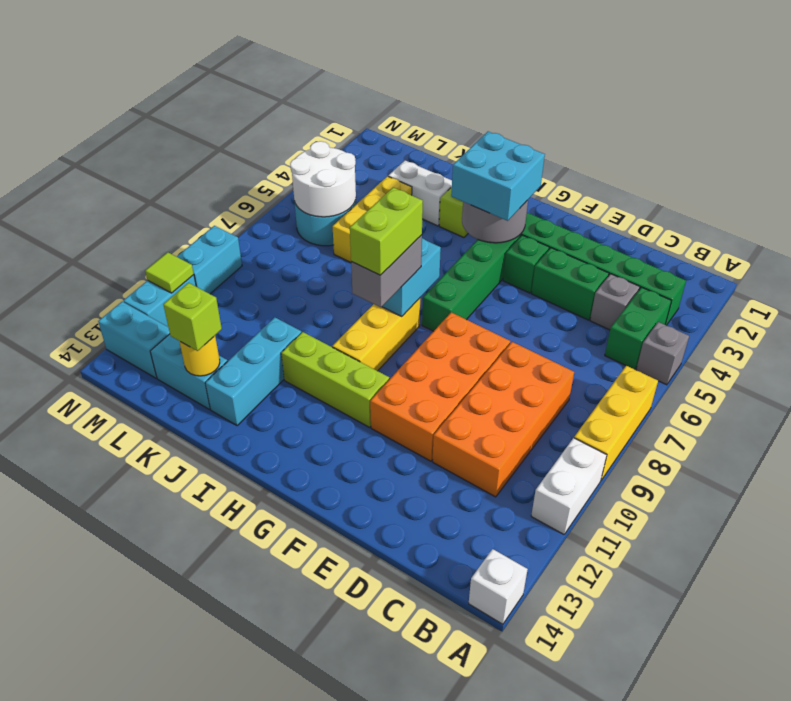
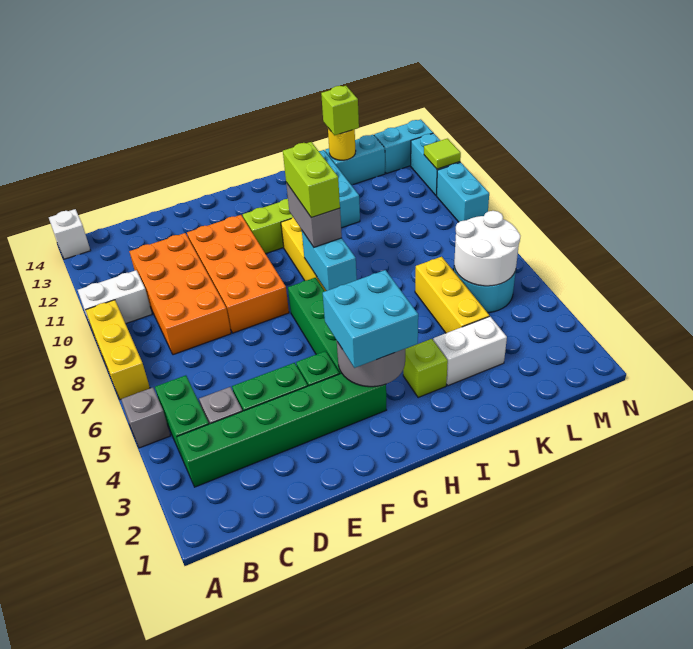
white 1x2 brick [531,438,607,534] -> white 1x2 brick turned to [78,270,152,329]

